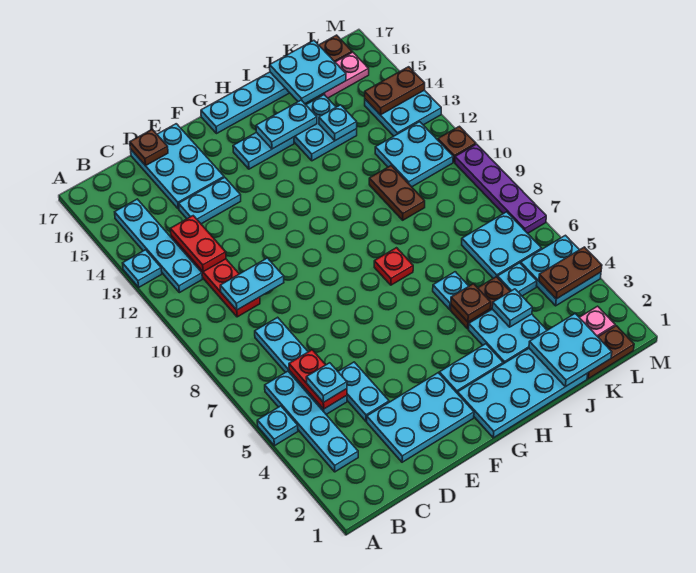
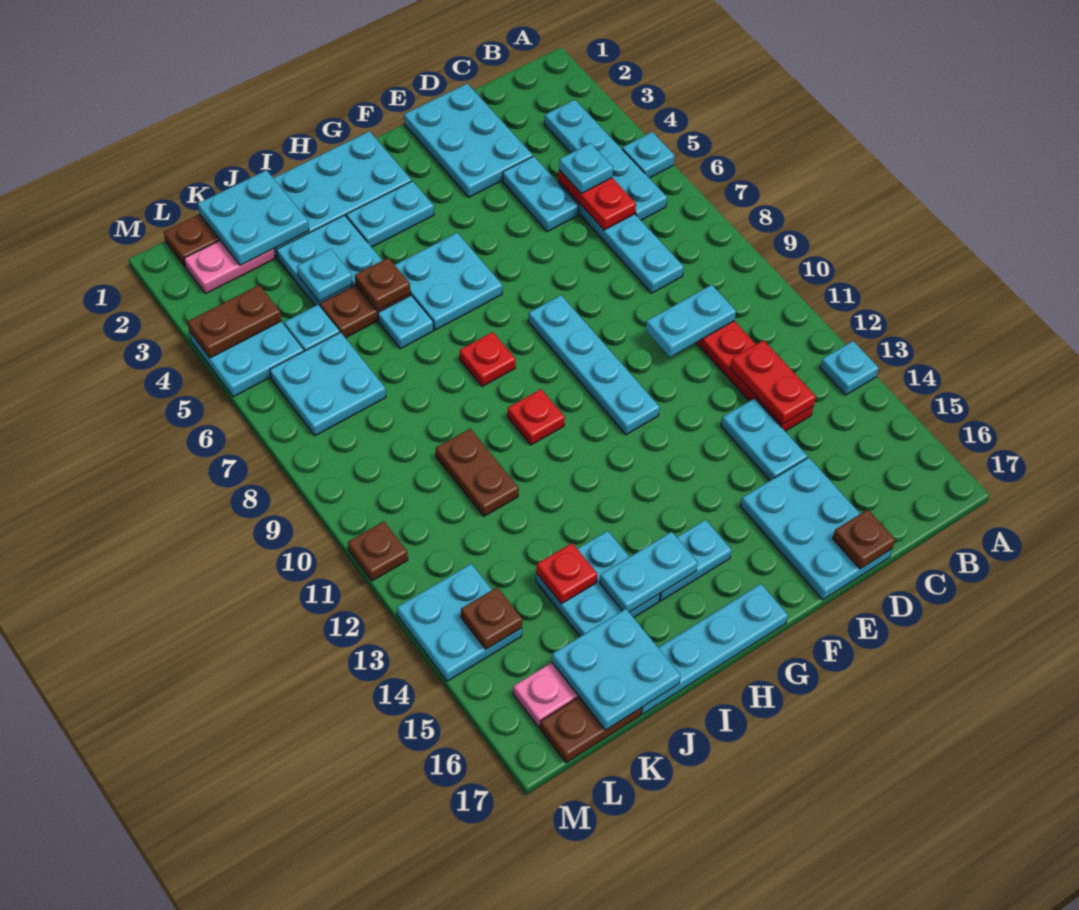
cyan 1x4 plate [115,199,202,293] -> cyan 1x4 plate moved to [528,295,660,435]
cyan 2x3 plate [367,373,474,462] -> cyan 2x3 plate turned to [404,84,533,197]
cyan 1x2 plate [179,177,241,224] -> cyan 1x2 plate turned to [721,398,807,480]
none -> red 1x1 plate [507,389,565,445]
cyan 1x1 plate [319,105,357,141] -> red 1x1 plate [536,543,597,604]
cyan 2x2 plate [375,122,453,187] -> cyan 2x2 plate moved to [395,233,502,330]
brown 1x2 plate [365,67,425,115] -> brown 1x1 plate [461,587,522,649]
purple 1x4 plate [455,144,546,233] -> none

